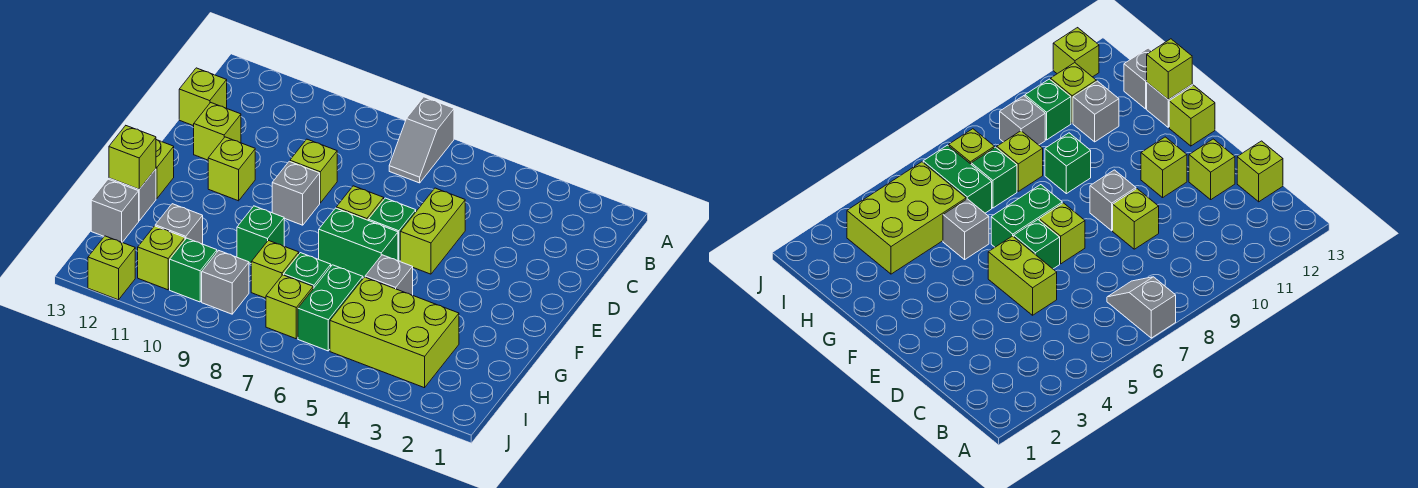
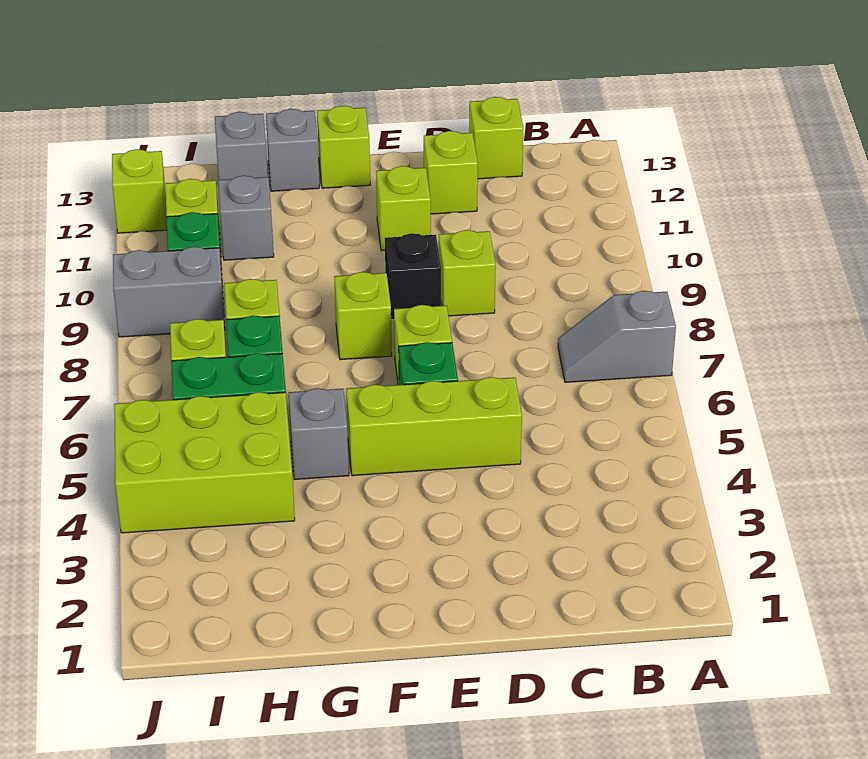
lime 1x2 brick [400,188,465,274] -> lime 1x3 brick [346,377,522,476]
grey 1x1 brick [272,161,320,225] -> black 1x1 brick [385,233,441,320]
green 1x2 brick [319,208,398,278] -> none
green 1x1 brick [237,206,284,263] -> none
lime 1x1 brick [109,126,156,189] -> lime 1x1 brick moved to [334,272,392,360]
lime 2x3 brick [330,277,459,388] -> lime 2x3 brick turned to [114,392,295,533]
grey 1x1 brick [202,251,249,314] -> grey 1x2 brick [113,247,225,337]

